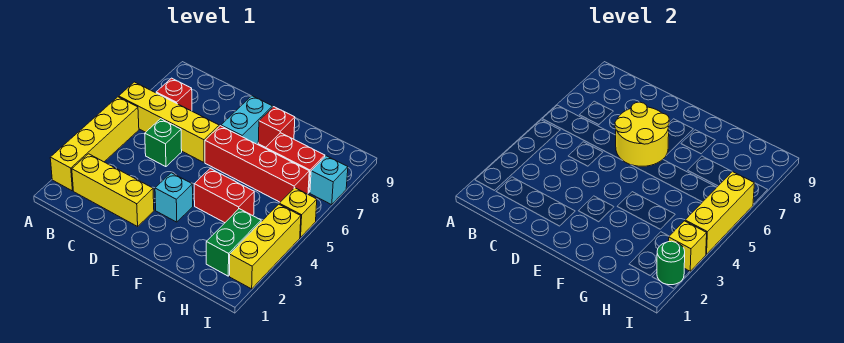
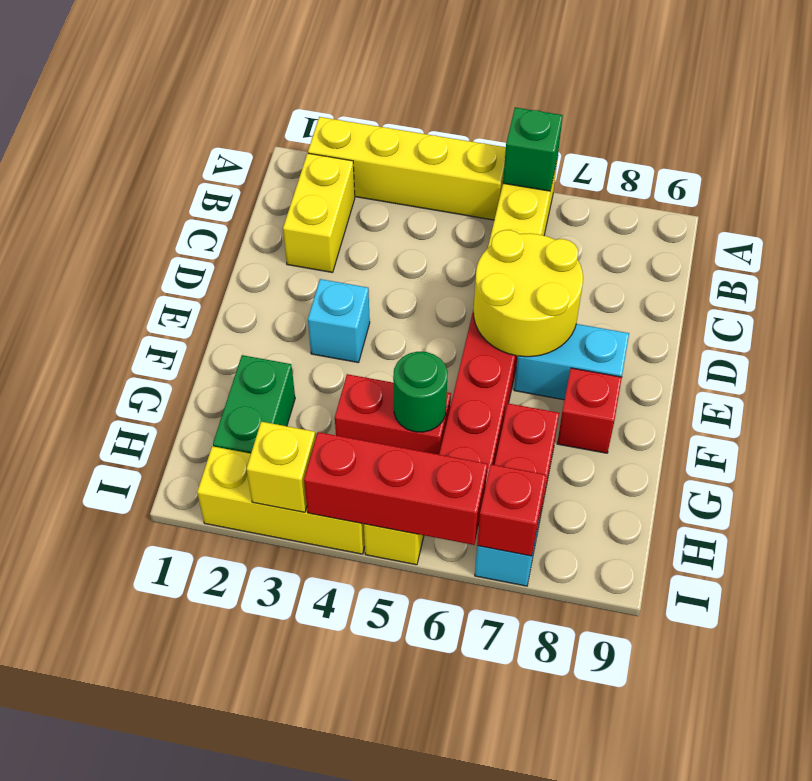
yellow 1x3 brick [72,154,154,226] -> yellow 1x2 brick [283,153,355,273]
red 1x1 brick [156,78,192,111] -> red 1x1 brick moved to [477,464,546,556]
green 1x1 brick [145,119,182,167] -> green 1x1 brick moved to [503,107,563,191]
red 1x2 brick [194,169,254,223] -> red 1x2 brick turned to [335,374,451,455]
green 1x2 brick [206,209,261,276] -> green 1x2 brick turned to [213,355,295,454]
green 1x1 round brick [657,241,685,285] -> green 1x1 round brick moved to [393,352,448,432]
yellow 1x3 brick [685,172,754,254] -> red 1x3 brick [304,432,488,545]

